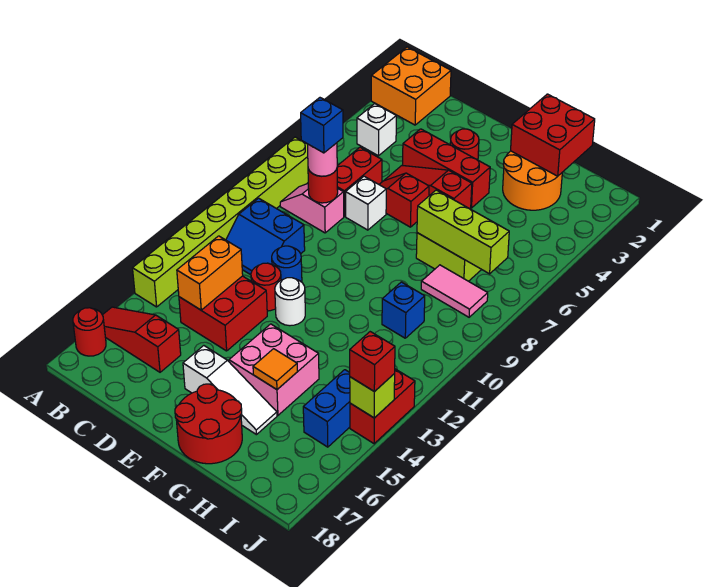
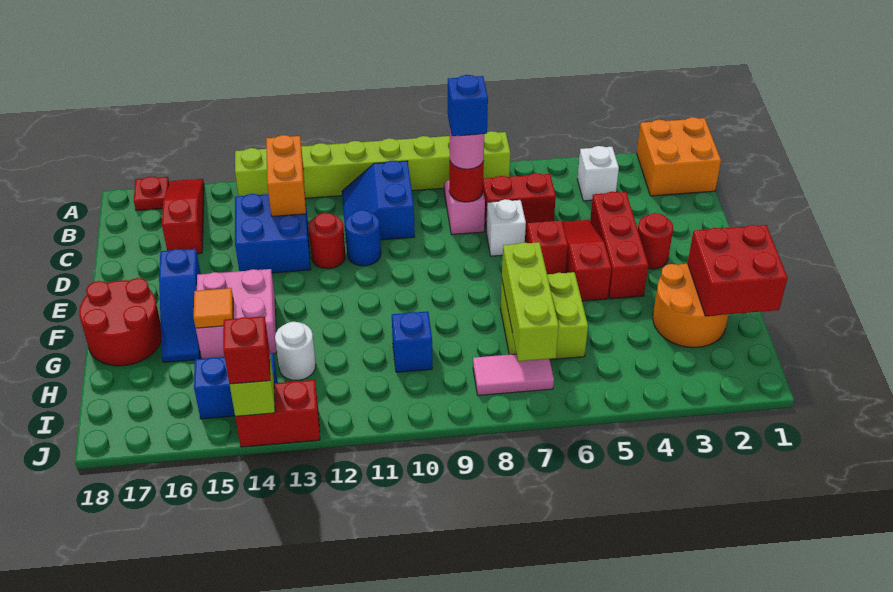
red 1x1 round brick [73,308,106,356] -> red 1x1 plate [134,176,169,211]
red 2x2 brick [179,276,267,351] -> blue 2x2 brick [235,194,310,273]
orange 1x2 brick [177,236,243,310] -> orange 1x2 brick turned to [266,135,306,216]
white 1x1 round brick [275,278,305,326] -> white 1x1 round brick moved to [275,322,316,381]
white 1x3 slope [183,346,277,435] -> blue 1x3 slope [159,249,201,362]
pink 1x2 tile [421,265,488,317] -> pink 1x2 tile turned to [473,354,554,395]

